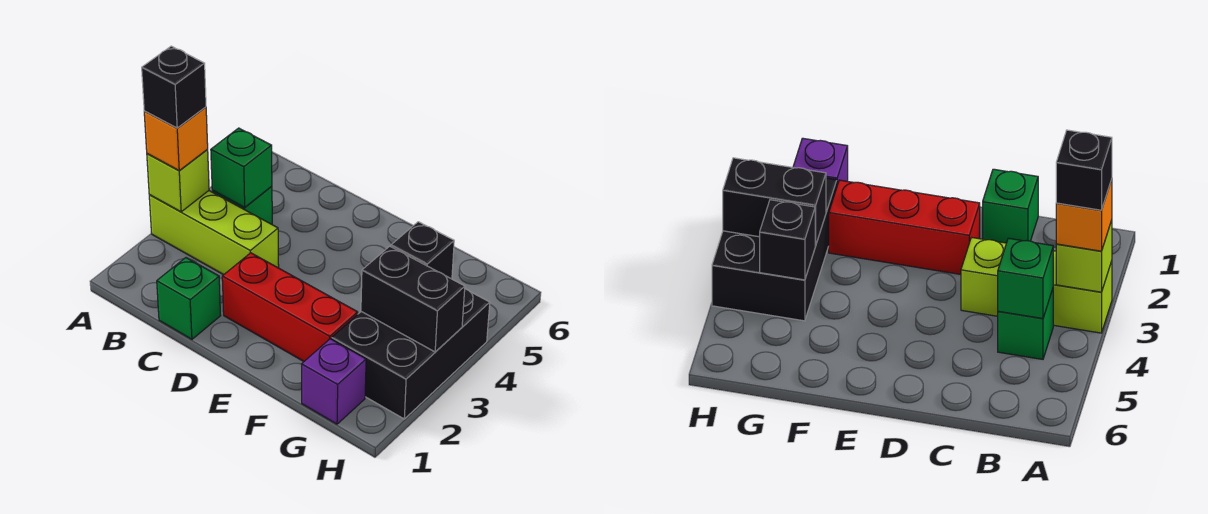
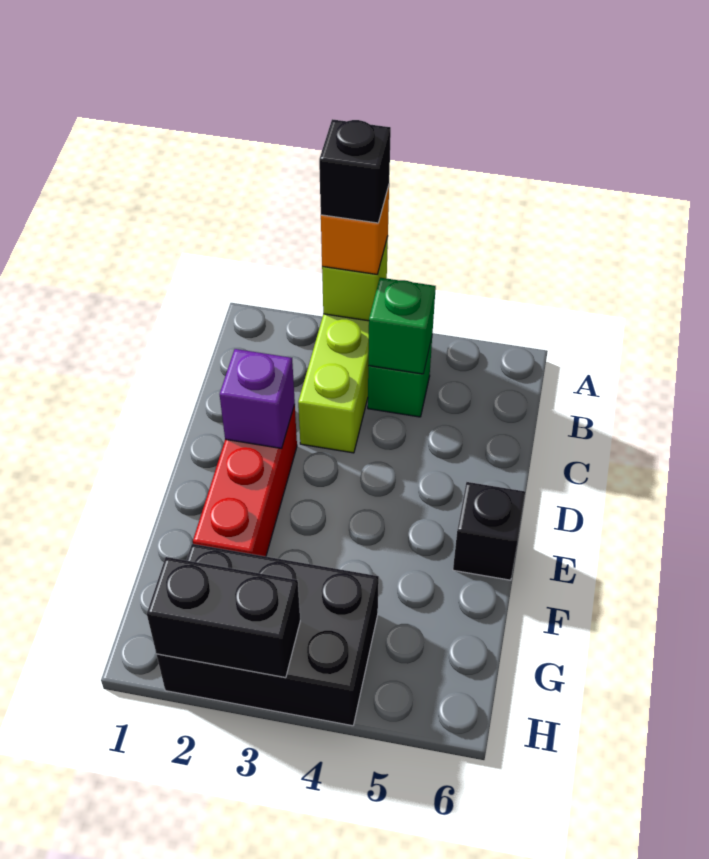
green 1x1 brick [157,258,221,339] -> none
purple 1x1 brick [302,339,366,424] -> purple 1x1 brick moved to [220,349,295,448]
black 1x2 brick [361,246,465,352] -> black 1x2 brick turned to [147,557,300,678]
black 1x1 brick [391,222,454,279] -> black 1x1 brick moved to [453,482,525,580]

